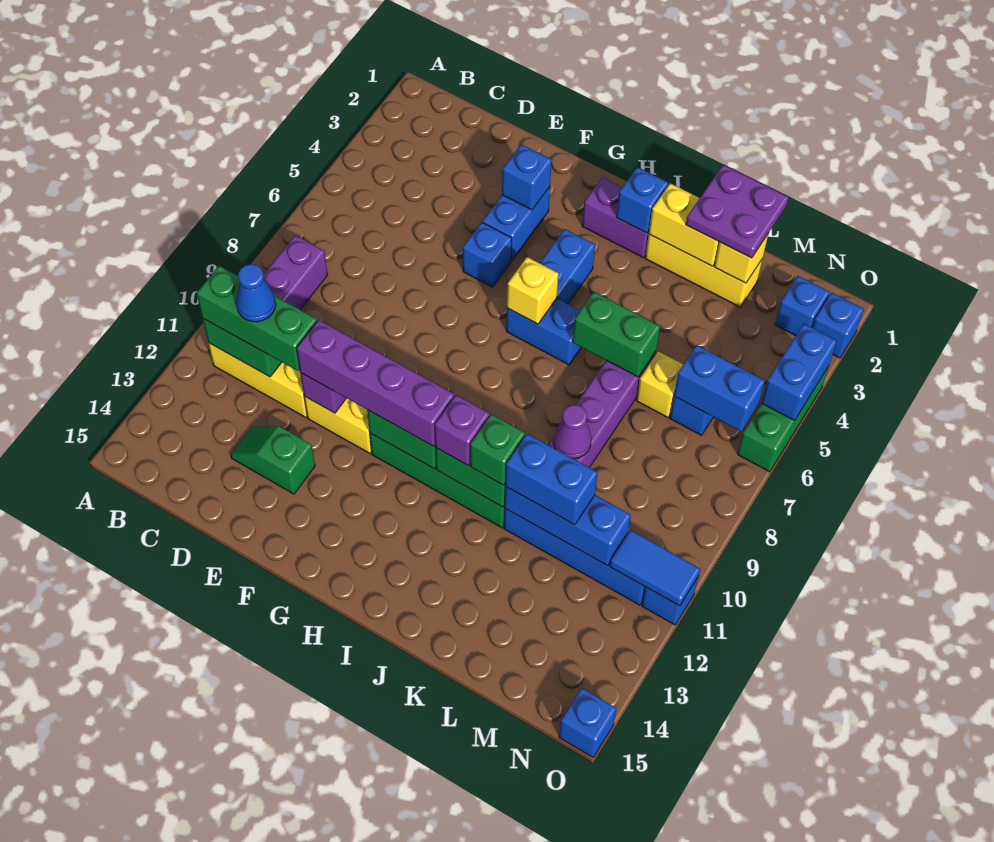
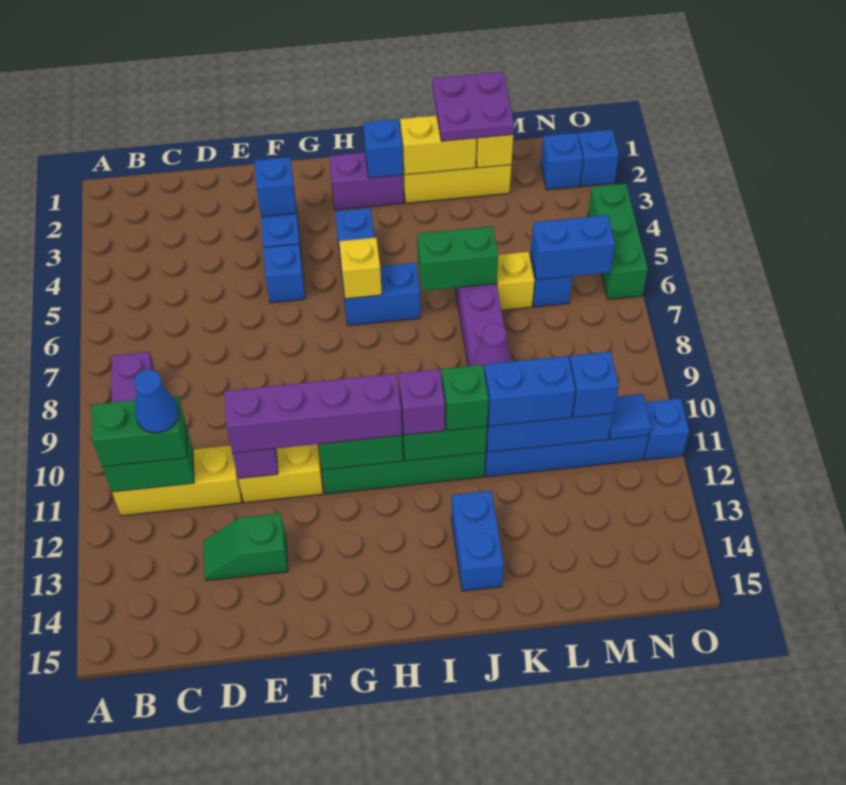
green 1x3 brick [197,266,317,371] -> green 1x2 brick [92,396,187,467]
blue 1x2 tile [610,530,700,606] -> blue 1x1 tile [609,394,651,439]
blue 1x2 brick [762,324,837,421] -> blue 1x2 brick moved to [451,491,504,591]
blue 1x1 brick [559,688,616,757] -> blue 1x1 brick moved to [570,352,619,417]

